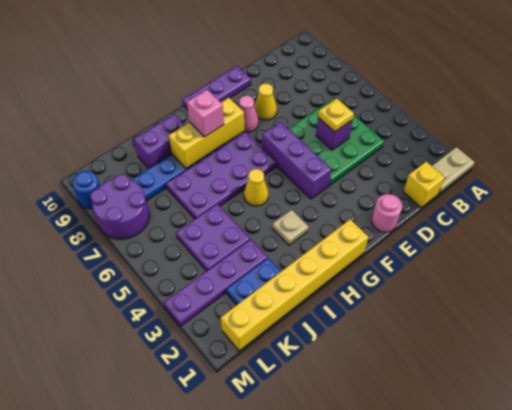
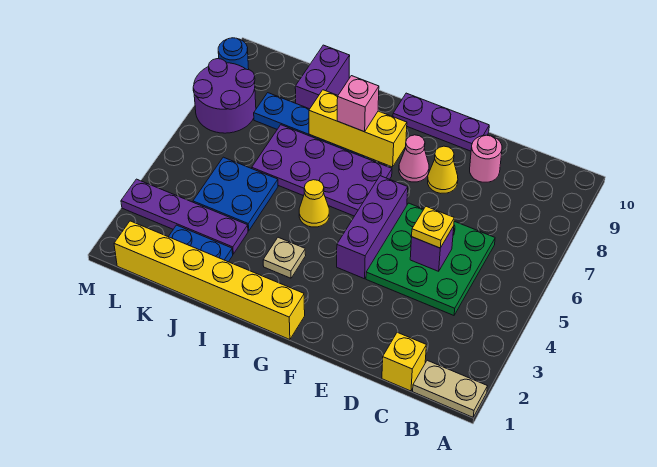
pink 1x1 round brick [372,194,402,232] -> pink 1x1 round brick moved to [470,135,502,182]
purple 1x2 brick [134,114,185,169] -> purple 1x2 brick turned to [295,45,350,109]
purple 2x2 plate [176,204,250,271] -> blue 2x2 plate [193,157,278,231]

